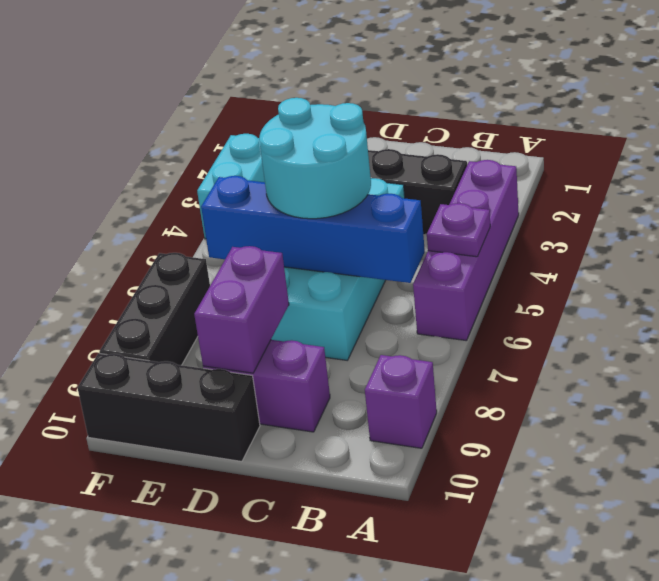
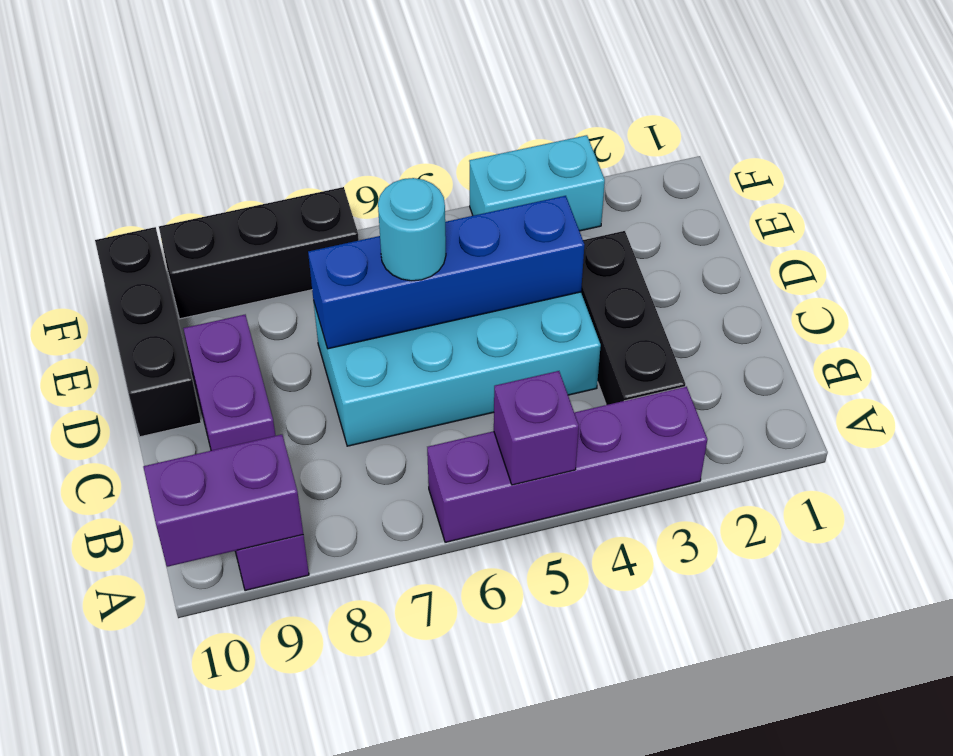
purple 1x1 plate [427,203,490,257] -> purple 1x1 brick [494,371,579,485]
blue 1x4 brick [201,176,425,283] -> blue 1x4 brick turned to [308,196,584,349]
cyan 2x2 round brick [259,98,371,219] -> cyan 1x1 round brick [378,178,446,281]
purple 1x2 brick [194,246,289,373] -> purple 1x2 brick moved to [143,435,303,567]

